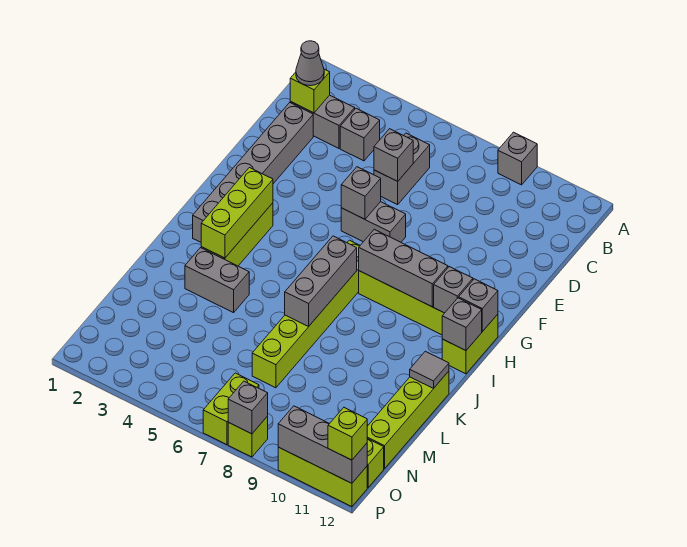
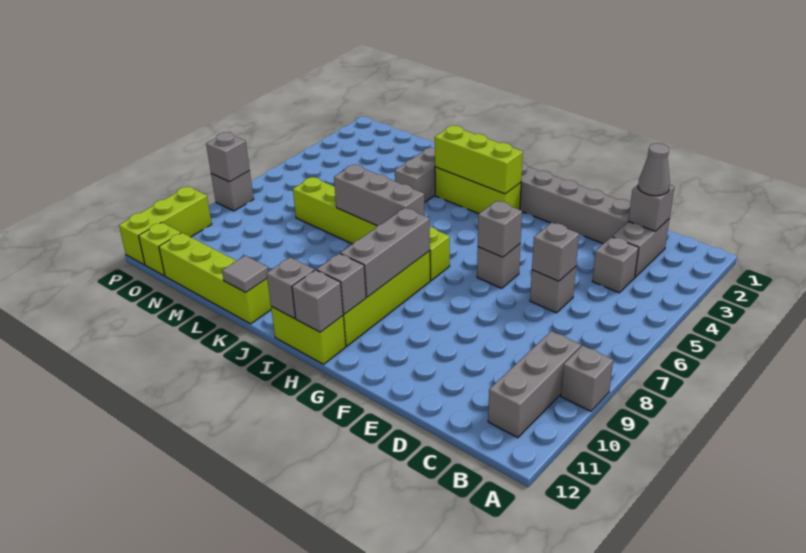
lime 1x1 brick [290,69,330,113] -> grey 1x1 brick [628,185,675,231]
grey 1x2 brick [374,133,430,205] -> grey 1x1 brick [530,267,576,313]
grey 1x2 brick [341,202,406,242] -> grey 1x1 brick [477,244,521,288]
lime 1x2 brick [203,373,259,445] -> none
lime 1x1 brick [228,416,268,457] -> grey 1x1 brick [211,171,254,211]
grey 1x3 brick [278,406,367,483] -> grey 1x3 brick moved to [488,331,581,438]
lime 1x1 brick [328,408,367,460] -> none

